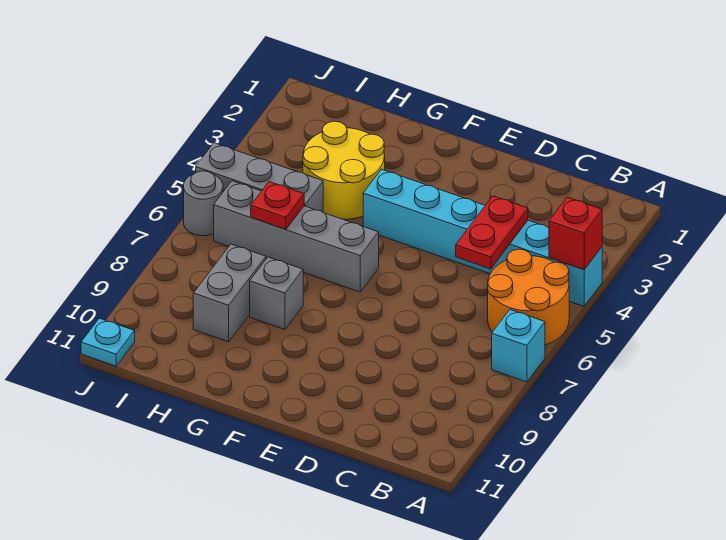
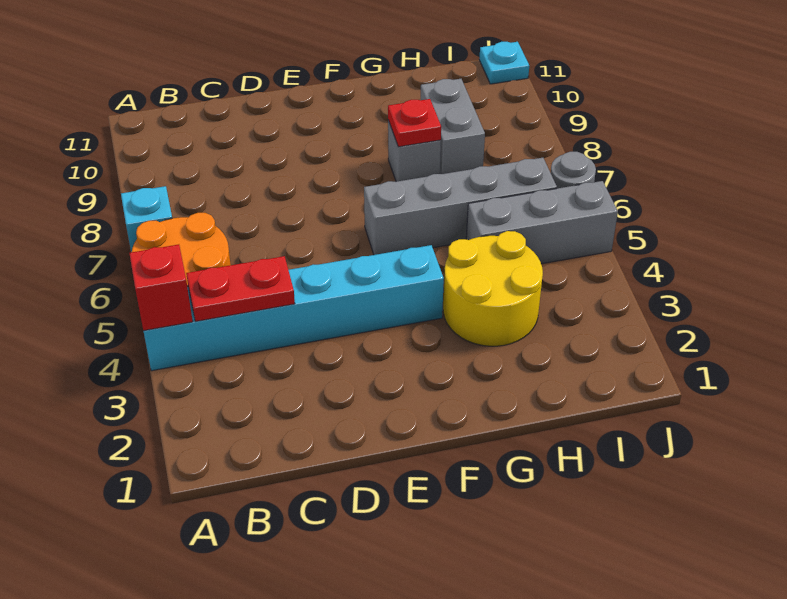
red 1x2 plate [456,196,528,269] -> red 1x2 plate turned to [186,256,295,321]
red 1x1 plate [251,182,304,230] -> red 1x1 plate moved to [388,99,441,147]

